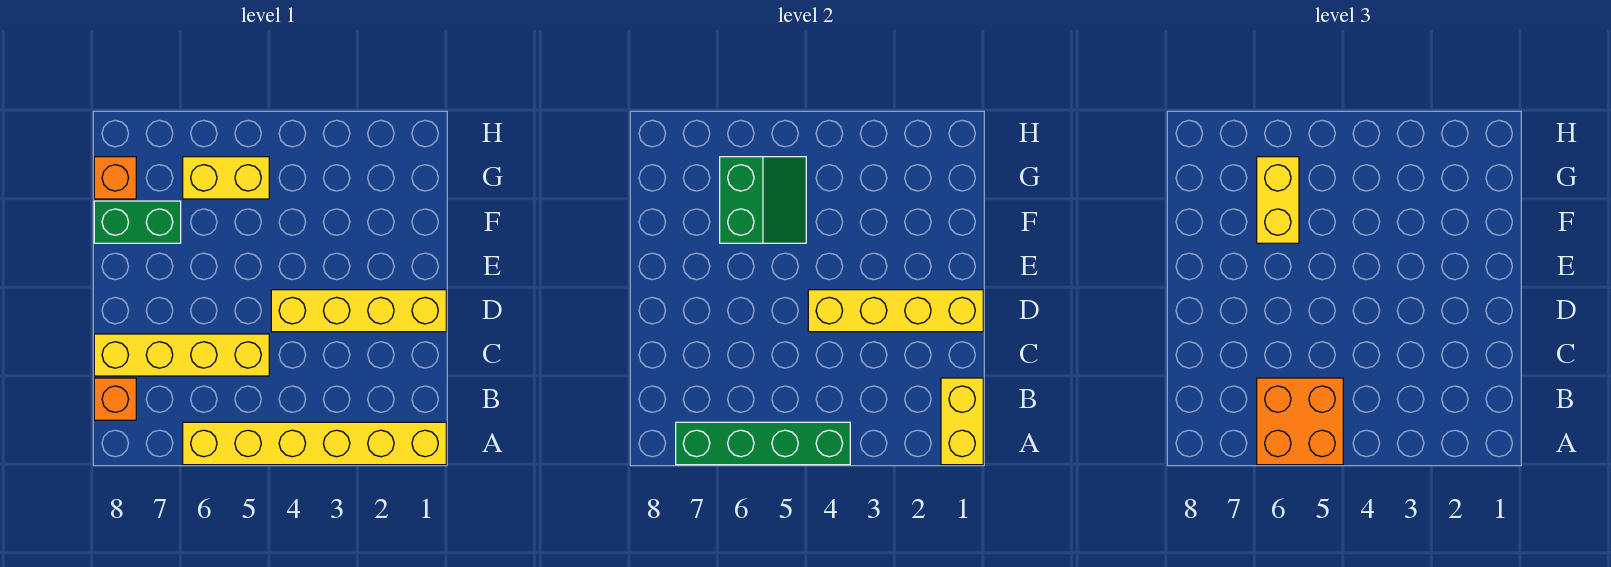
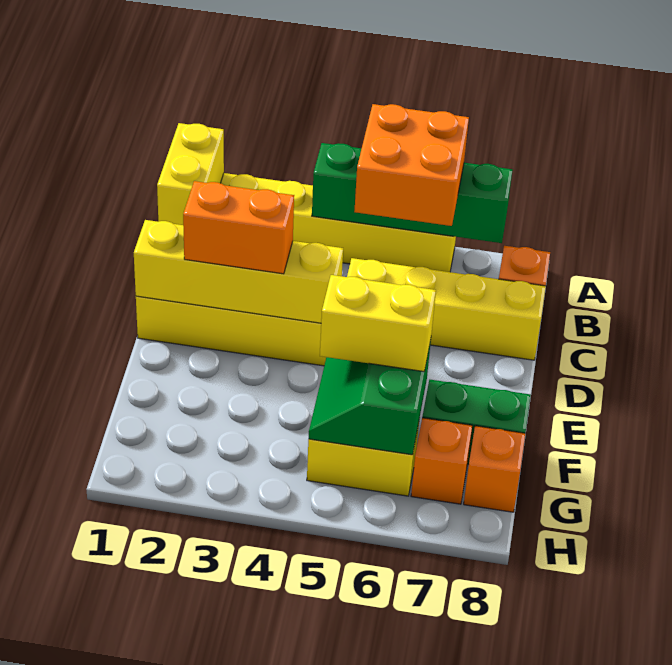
none -> orange 1x2 brick [183,181,294,274]
yellow 1x2 brick [1257,157,1299,243] -> yellow 1x2 brick turned to [320,275,436,371]
none -> orange 1x1 brick [411,418,472,504]

